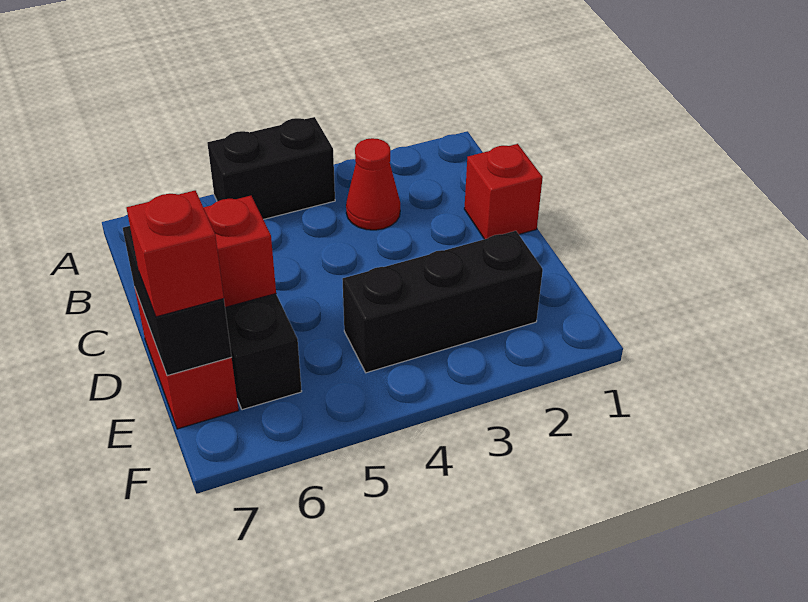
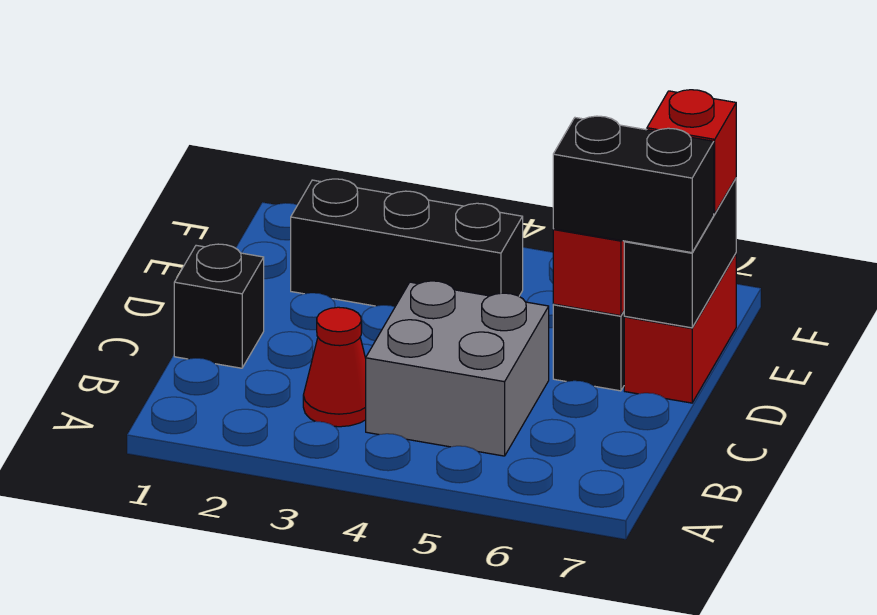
black 1x2 brick [207,117,335,219] -> black 1x2 brick moved to [553,116,714,253]
none -> grey 2x2 brick [366,281,549,456]
red 1x1 brick [464,144,543,239] -> black 1x1 brick [174,244,264,368]

